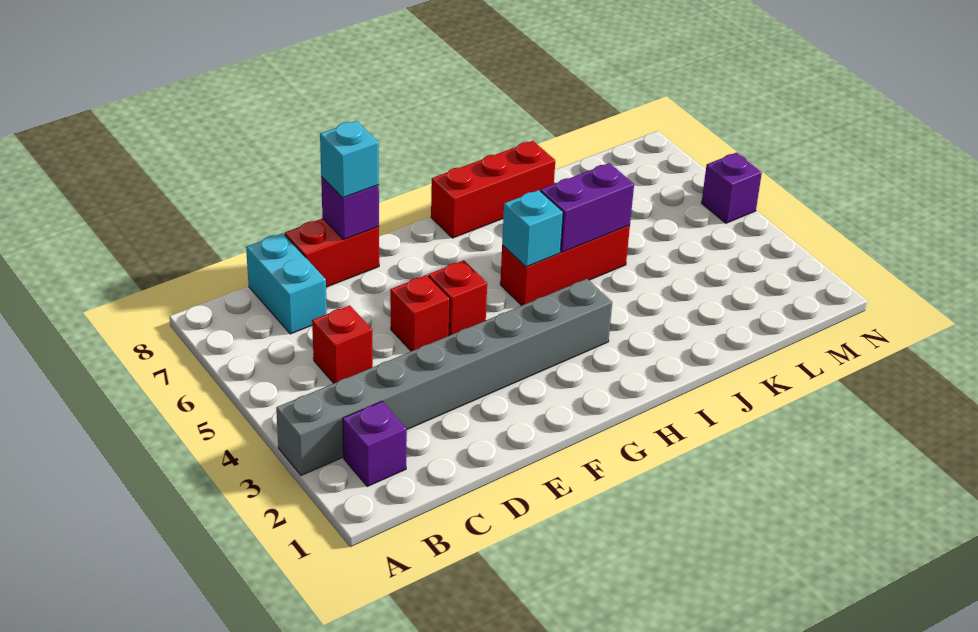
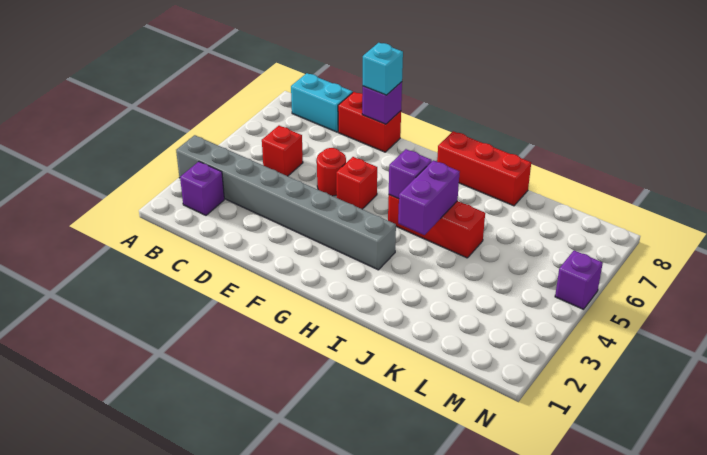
cyan 1x2 brick [246,233,327,334] -> cyan 1x2 brick turned to [291,73,353,132]
red 1x1 brick [390,275,450,351] -> red 1x1 round brick [317,148,346,196]
cyan 1x1 brick [502,190,563,267] -> purple 1x1 brick [389,149,432,199]
purple 1x2 brick [540,163,634,252] -> purple 1x2 brick turned to [398,160,460,235]

